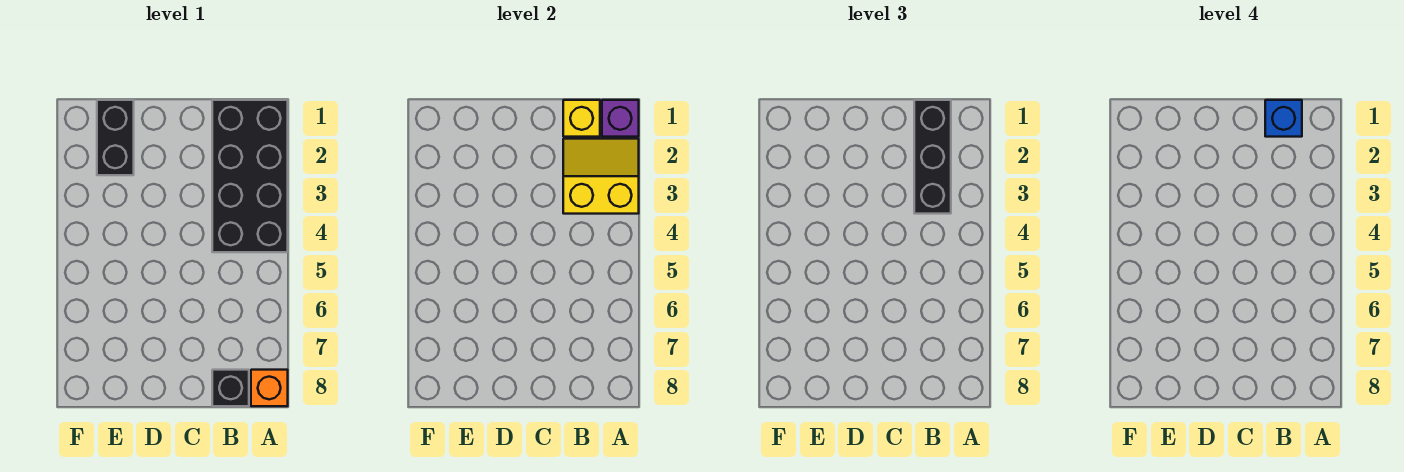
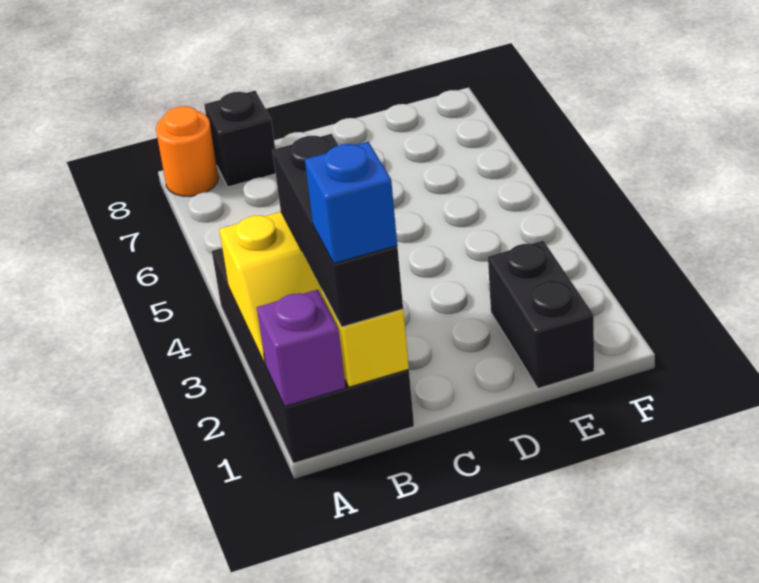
orange 1x1 brick [251,370,288,406] -> orange 1x1 round brick [156,106,219,196]

